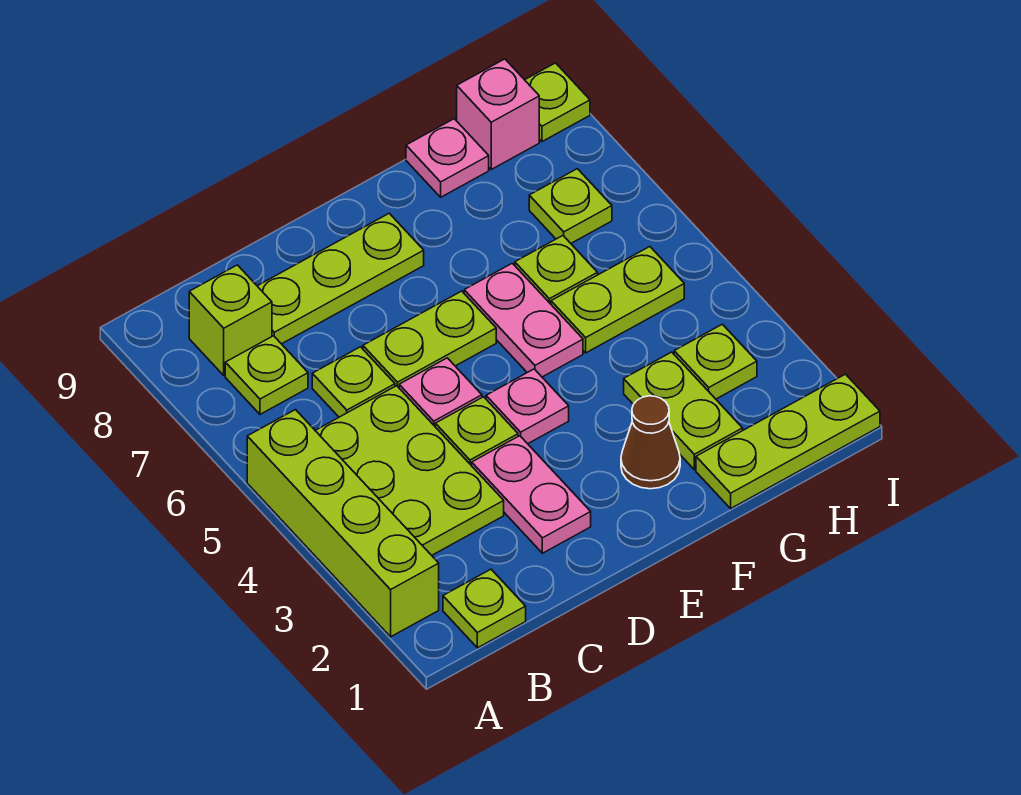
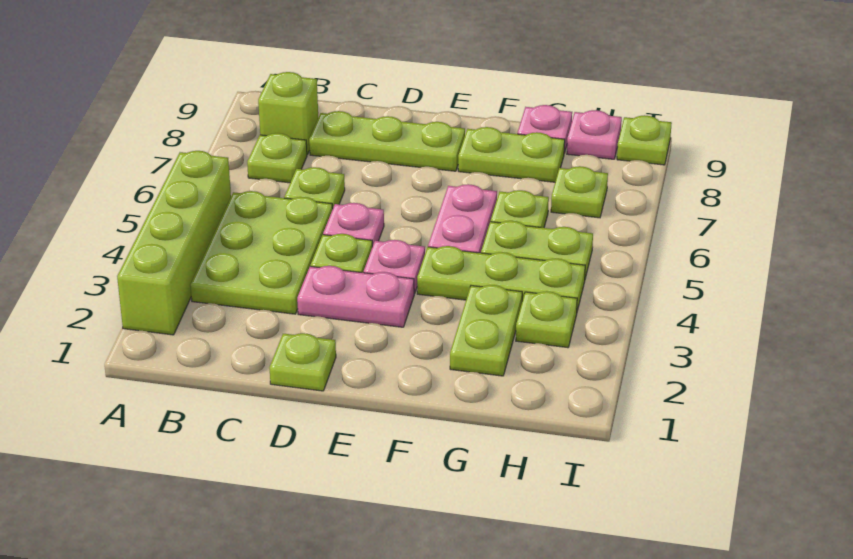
lime 1x1 plate [443,569,526,648] -> lime 1x1 plate moved to [269,333,336,391]
pink 1x2 plate [472,436,591,553] -> pink 1x2 plate turned to [297,266,414,327]
lime 1x2 plate [363,291,496,387] -> lime 1x2 plate moved to [458,127,565,182]
brown 1x1 cone [621,396,680,489] -> none
lime 1x3 plate [696,374,880,508] -> lime 1x3 plate moved to [417,246,585,311]
pink 1x1 brick [457,59,539,169] -> pink 1x1 plate [567,110,622,159]

